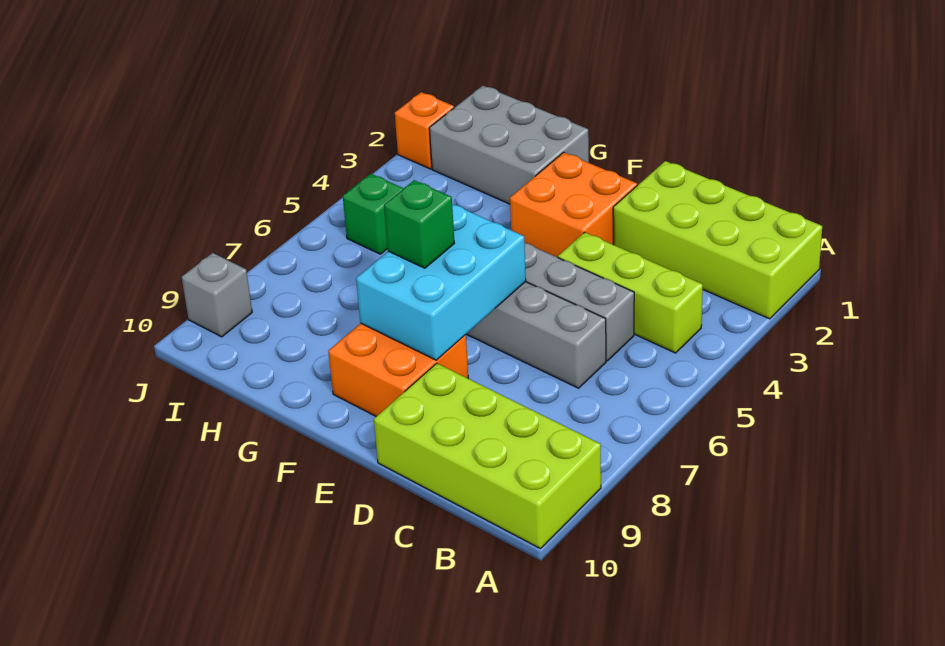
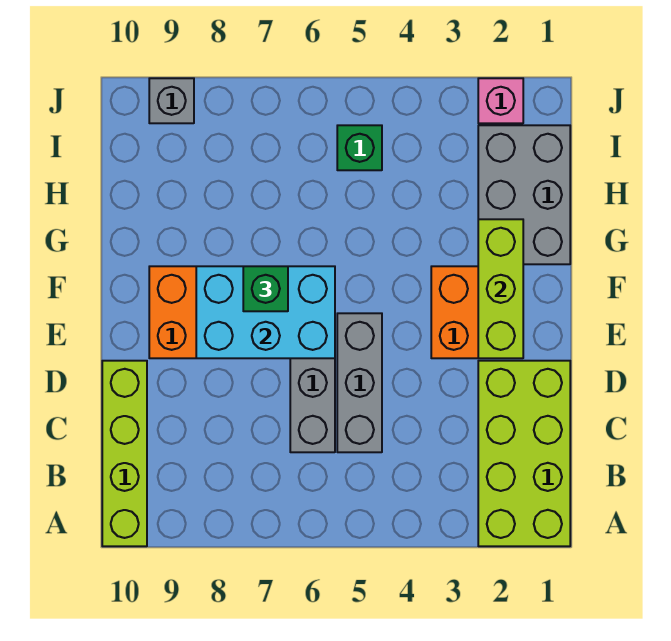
lime 2x4 brick [374,363,601,549] -> lime 1x4 brick [102,361,147,546]
lime 1x3 brick [558,232,703,353] -> lime 1x3 brick moved to [478,219,523,358]
orange 1x1 brick [395,92,454,169] -> pink 1x1 brick [478,78,523,123]

